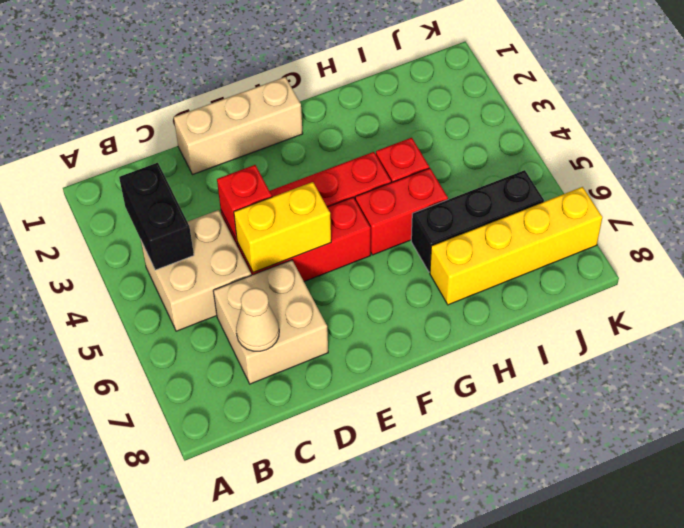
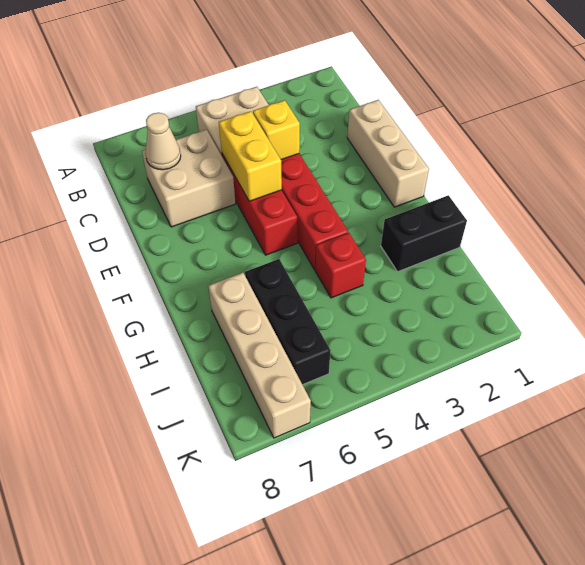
black 1x2 brick [119,163,194,270] -> black 1x2 brick moved to [381,195,467,272]
red 1x1 brick [217,165,272,239] -> yellow 1x1 brick [253,100,300,160]
red 1x2 brick [355,168,448,255] -> none
yellow 1x4 brick [430,187,602,305] -> tan 1x4 brick [208,273,311,438]

